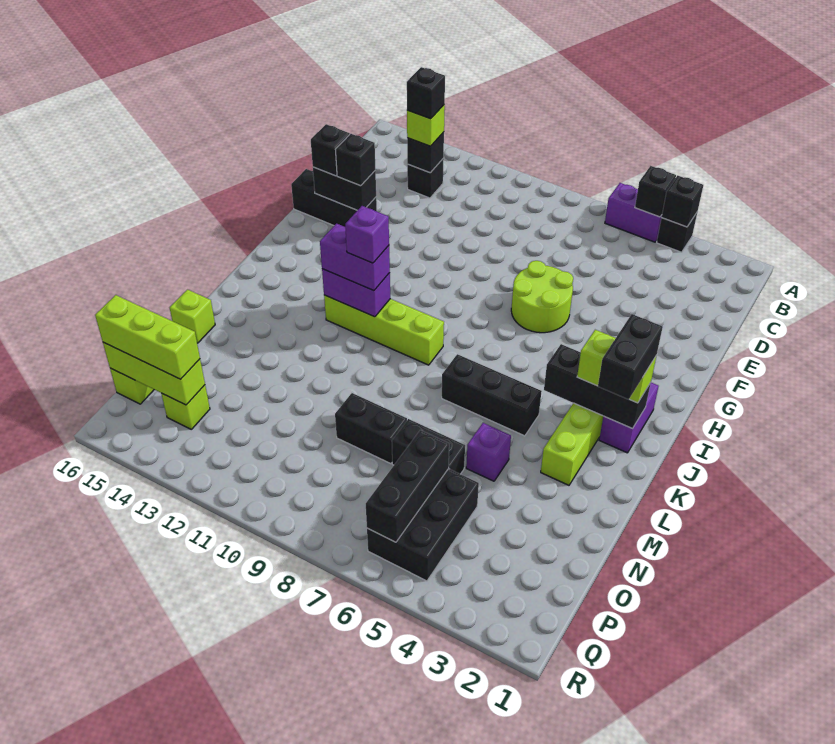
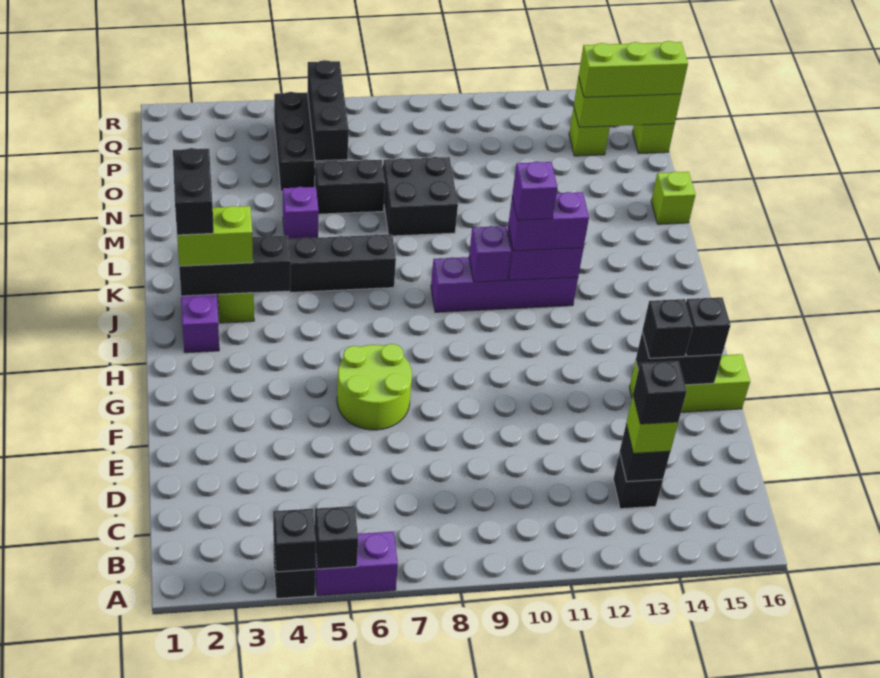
black 1x3 brick [291,169,377,227] -> lime 1x3 brick [629,354,750,412]
lime 1x4 brick [324,295,444,365] -> purple 1x4 brick [431,257,578,312]
none -> purple 1x1 brick [469,226,511,282]
black 1x2 brick [335,393,407,464] -> black 2x2 brick [383,157,458,236]

